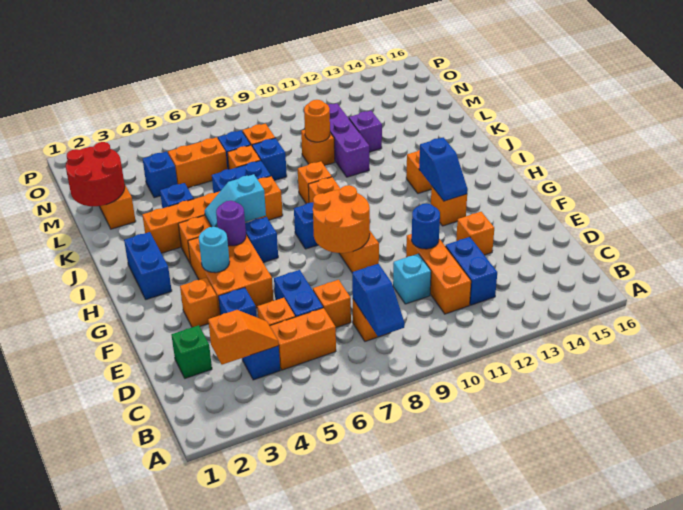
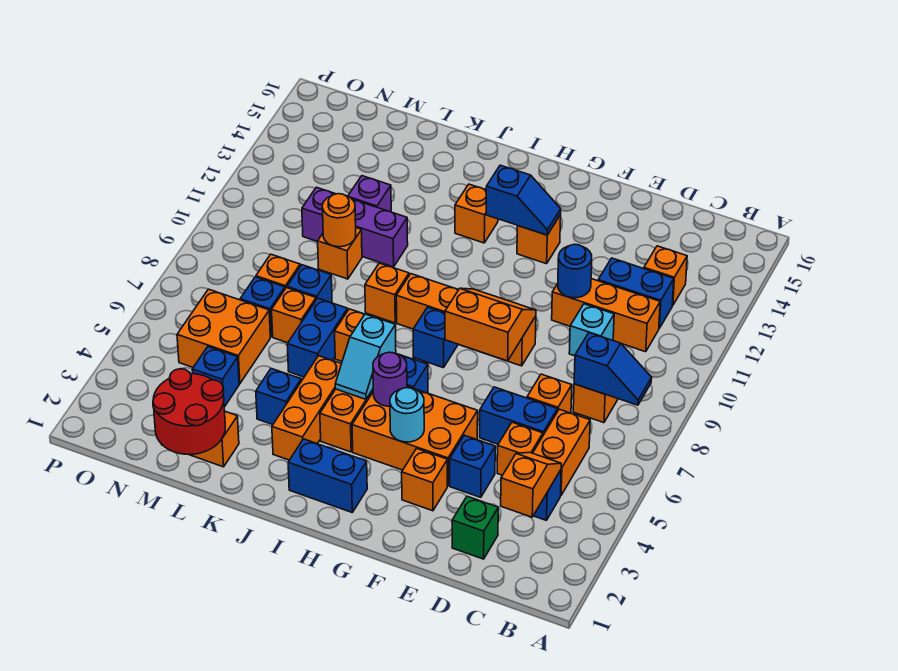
orange 1x1 brick [456,212,494,255] -> orange 1x1 brick moved to [644,246,687,306]
orange 2x2 round brick [313,185,370,253] -> orange 2x2 slope [445,288,536,361]
orange 1x2 brick [168,137,227,188] -> orange 2x2 brick [177,289,270,384]

